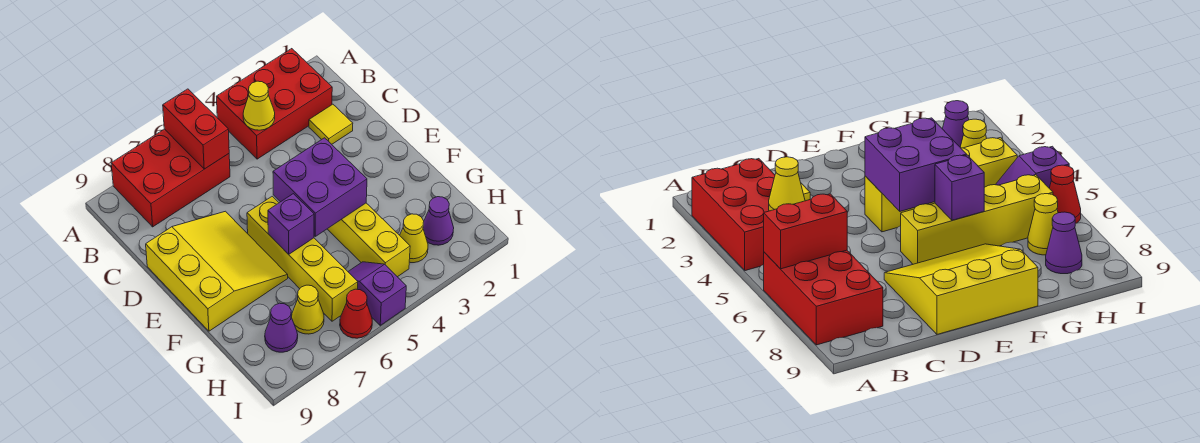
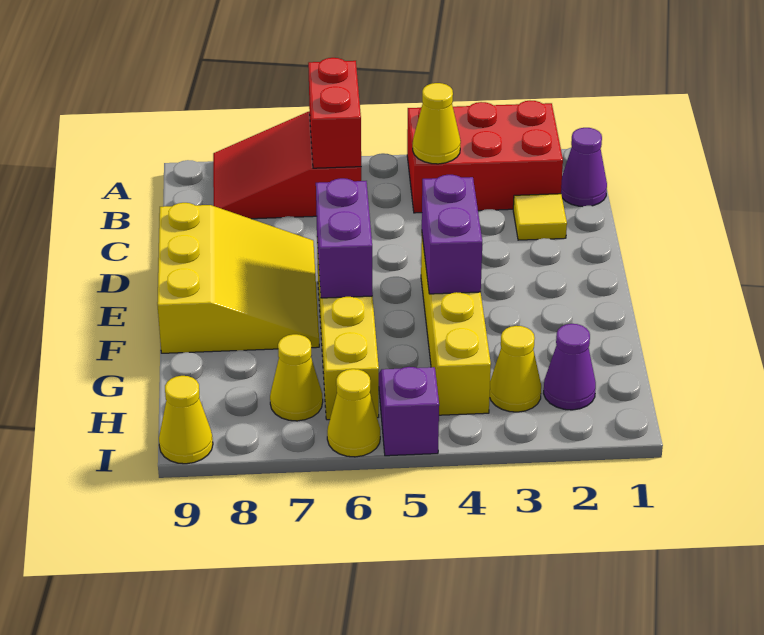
red 2x3 brick [111,129,230,227] -> red 2x3 slope [213,111,361,219]
purple 2x2 brick [273,138,367,236] -> purple 1x2 brick [422,175,482,294]
purple 1x1 brick [268,194,314,254] -> purple 1x2 brick [316,178,373,298]
purple 1x1 cone [265,303,298,352] -> purple 1x1 cone moved to [561,128,607,207]
red 1x1 cone [340,289,372,338] -> yellow 1x1 cone [327,369,380,457]
none -> yellow 1x1 cone [159,376,213,464]

